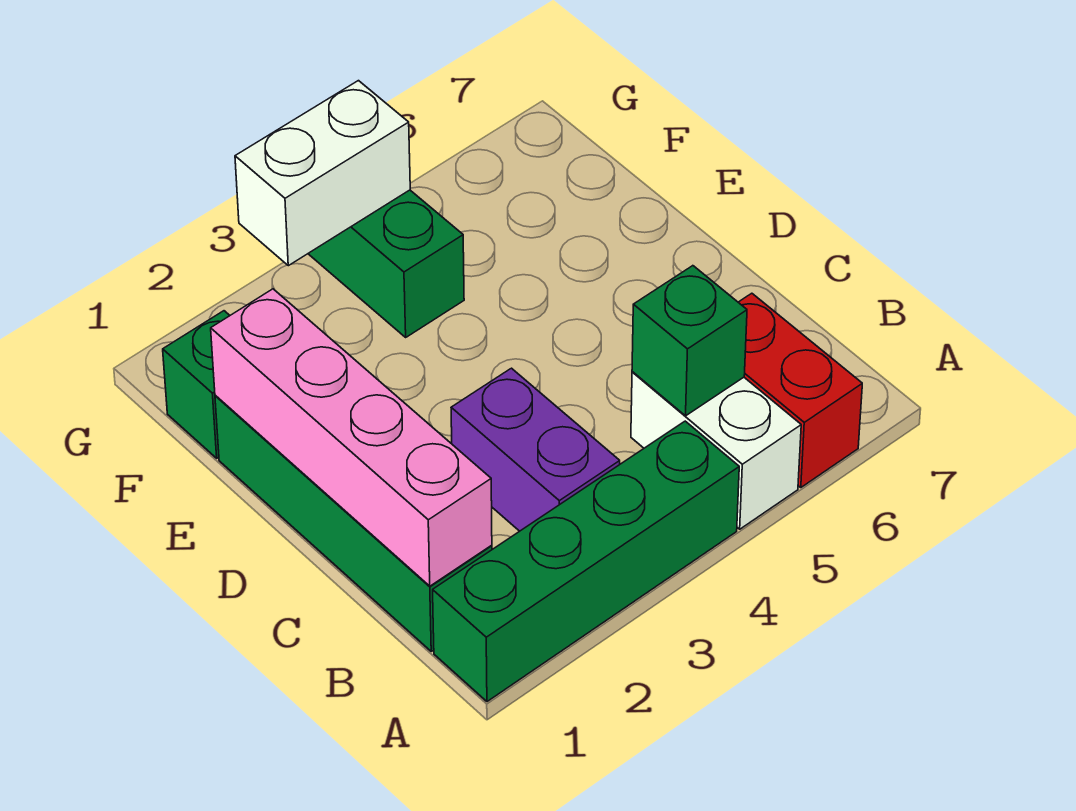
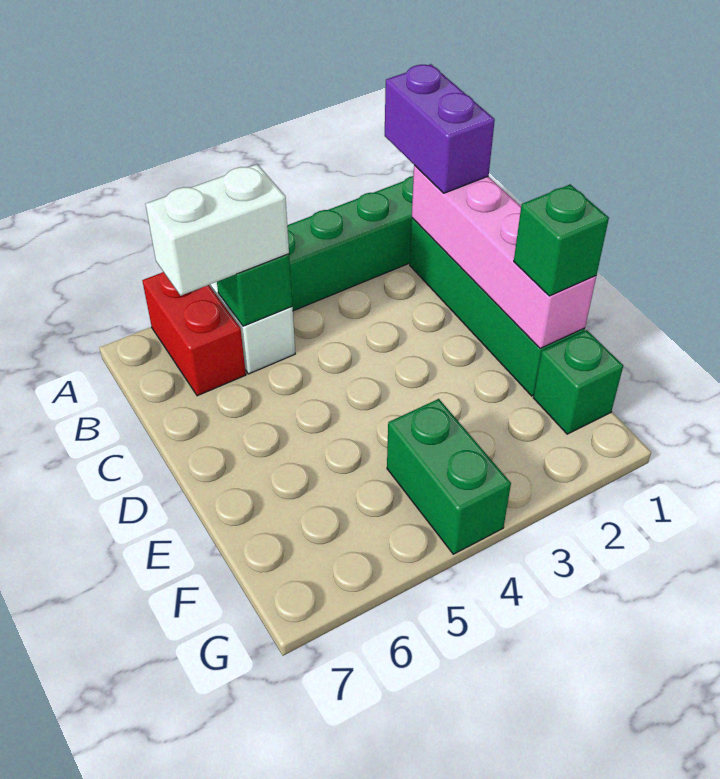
purple 1x2 brick [451,368,620,531] -> purple 1x2 brick moved to [385,64,495,193]
none -> green 1x1 brick [514,184,609,296]
white 1x2 brick [235,81,410,266] -> white 1x2 brick moved to [145,164,289,296]

